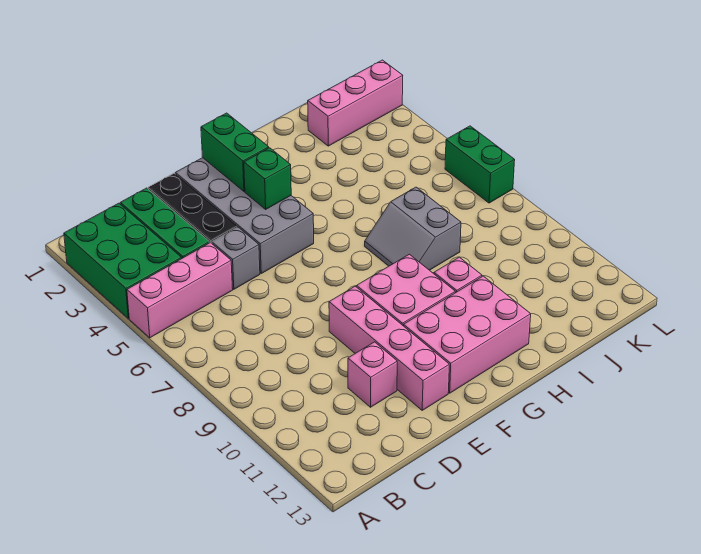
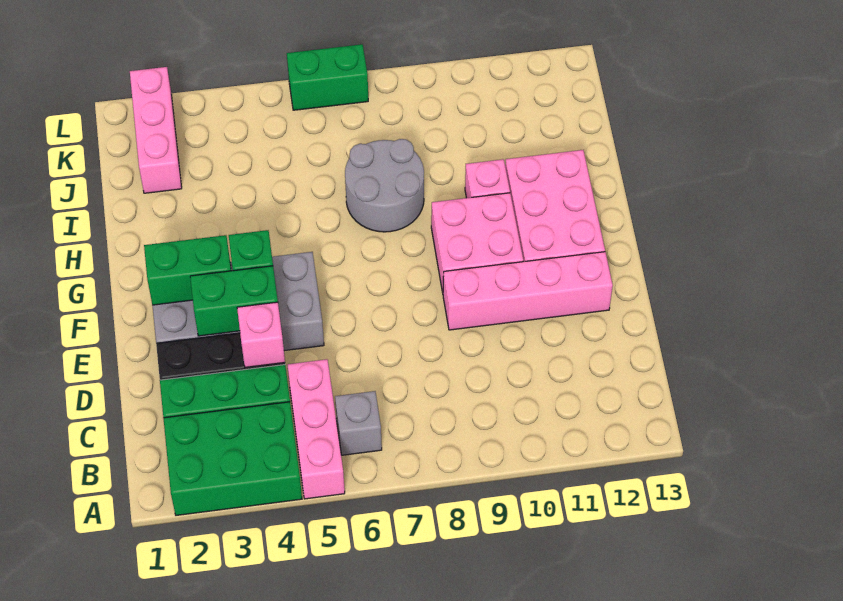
grey 1x1 brick [212,227,260,289] -> grey 1x1 brick moved to [335,391,382,455]
pink 1x1 brick [348,342,397,407] -> pink 1x1 brick moved to [237,302,285,367]
none -> green 1x2 brick [190,266,278,336]
grey 2x2 slope [365,187,461,270] -> grey 2x2 round brick [345,139,424,232]

